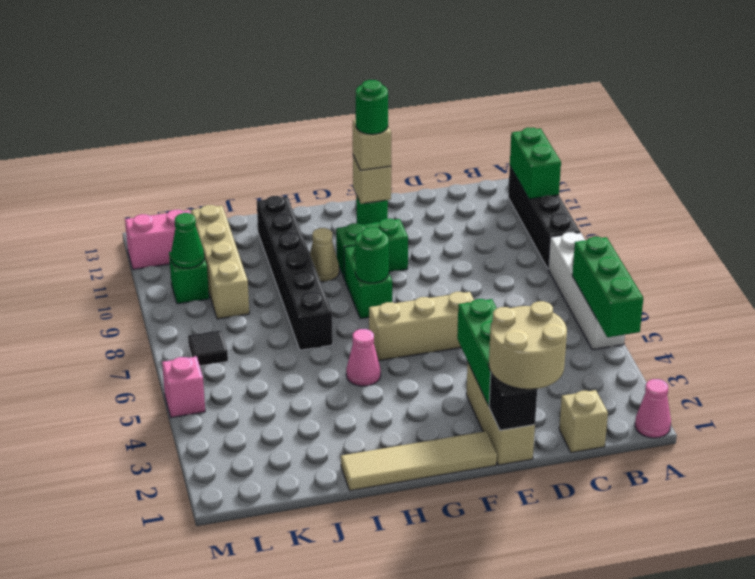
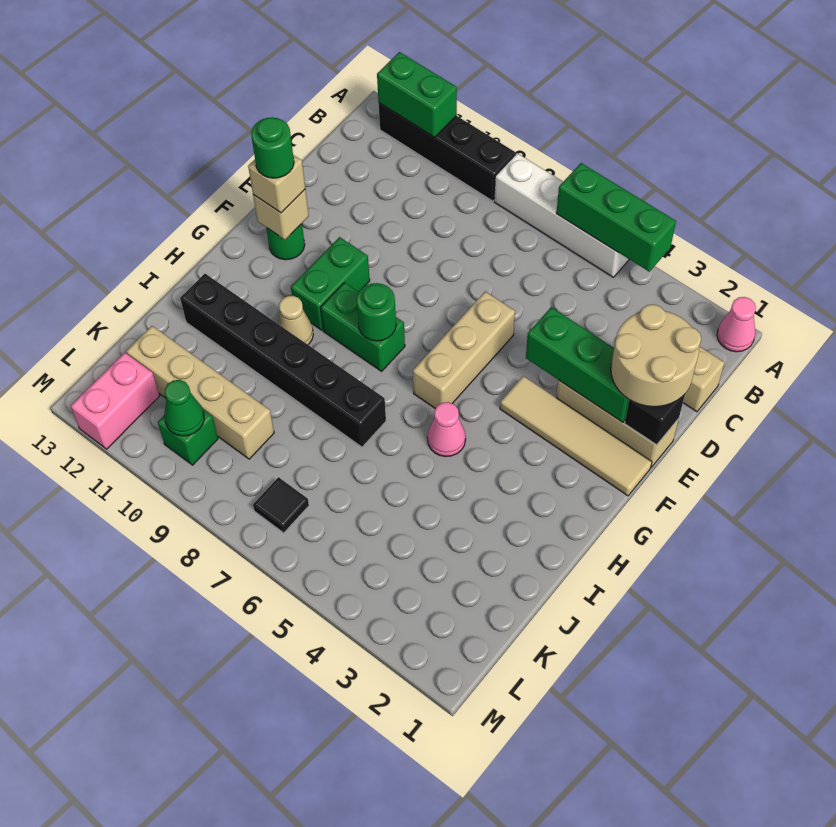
tan 1x4 tile [341,431,497,491] -> tan 1x4 tile turned to [500,376,652,496]
pink 1x1 brick [162,356,205,417] -> none

